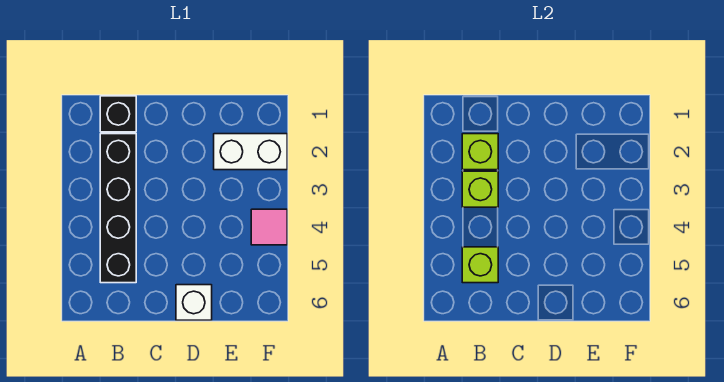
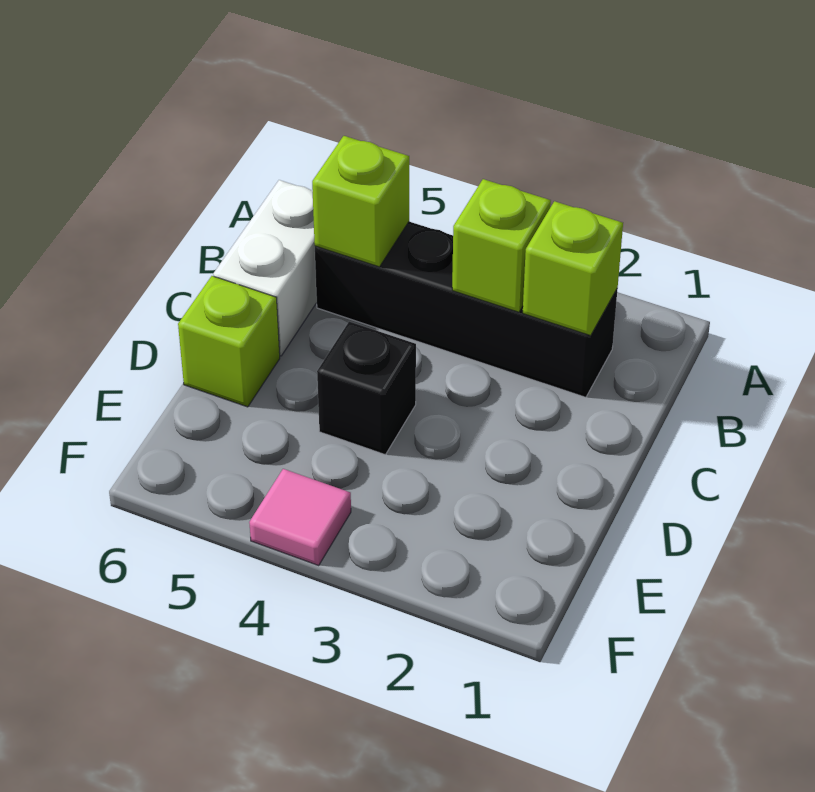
black 1x1 brick [100,96,136,132] -> black 1x1 brick moved to [317,322,416,455]
white 1x1 brick [176,285,212,320] -> lime 1x1 brick [178,276,280,407]
white 1x2 brick [214,134,287,170] -> white 1x2 brick moved to [213,180,317,356]

